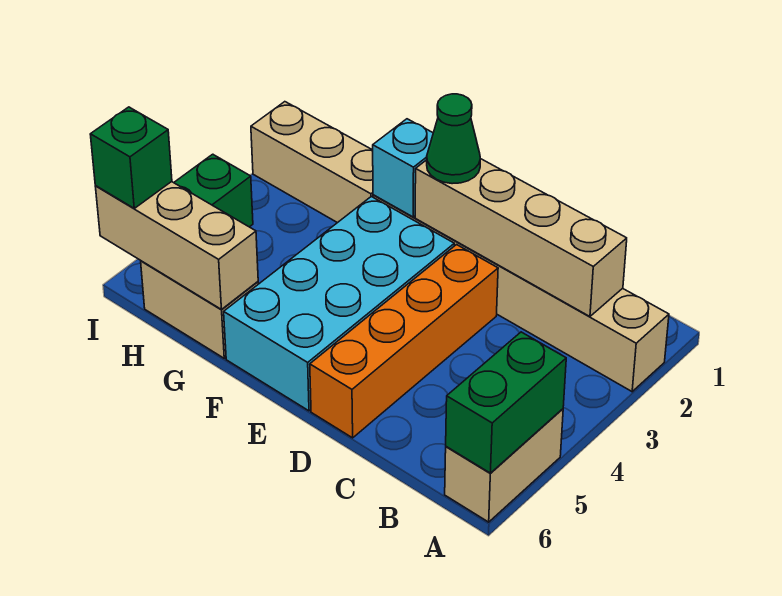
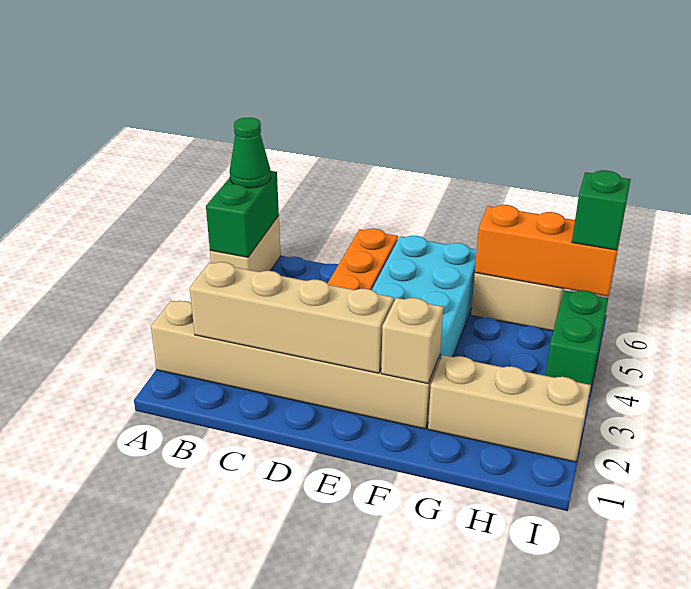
green 1x1 cone [427,94,480,184] -> green 1x1 cone moved to [230,118,271,188]
cyan 1x1 brick [373,119,433,217] -> tan 1x1 brick [381,298,443,383]
tan 1x3 brick [95,182,258,309] -> orange 1x3 brick [475,205,619,296]

